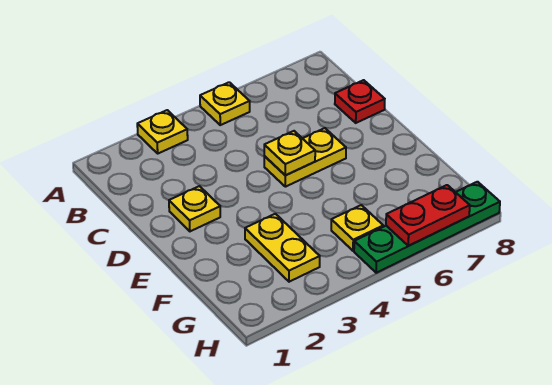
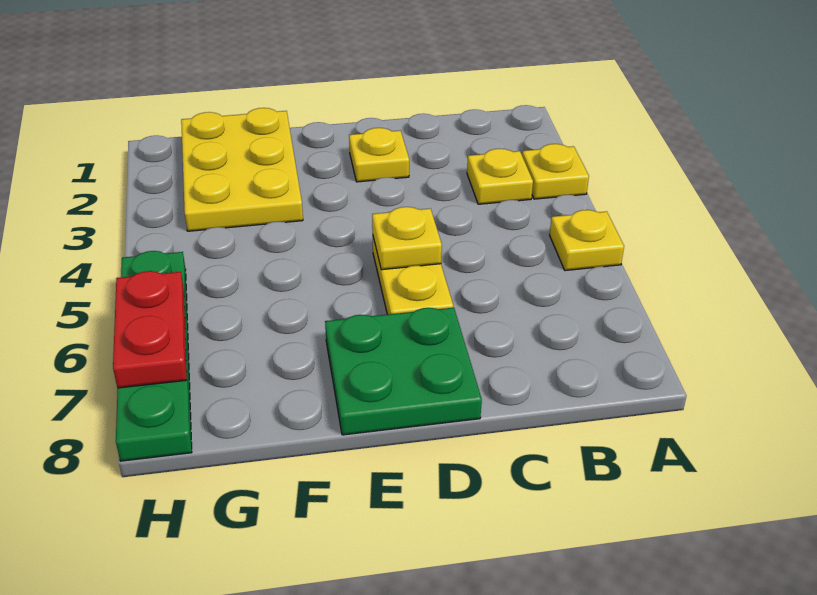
red 1x1 plate [335,80,385,123] -> none
none -> green 2x2 plate [325,308,482,435]
yellow 1x2 plate [245,214,320,282] -> yellow 2x3 plate [181,108,303,231]
yellow 1x1 plate [331,205,383,251] -> yellow 1x1 plate moved to [467,149,533,204]

